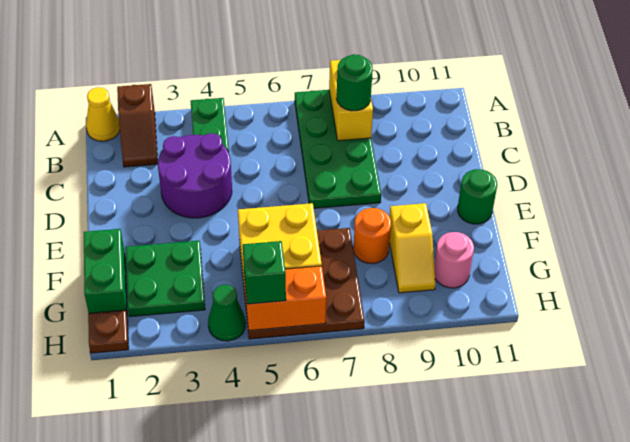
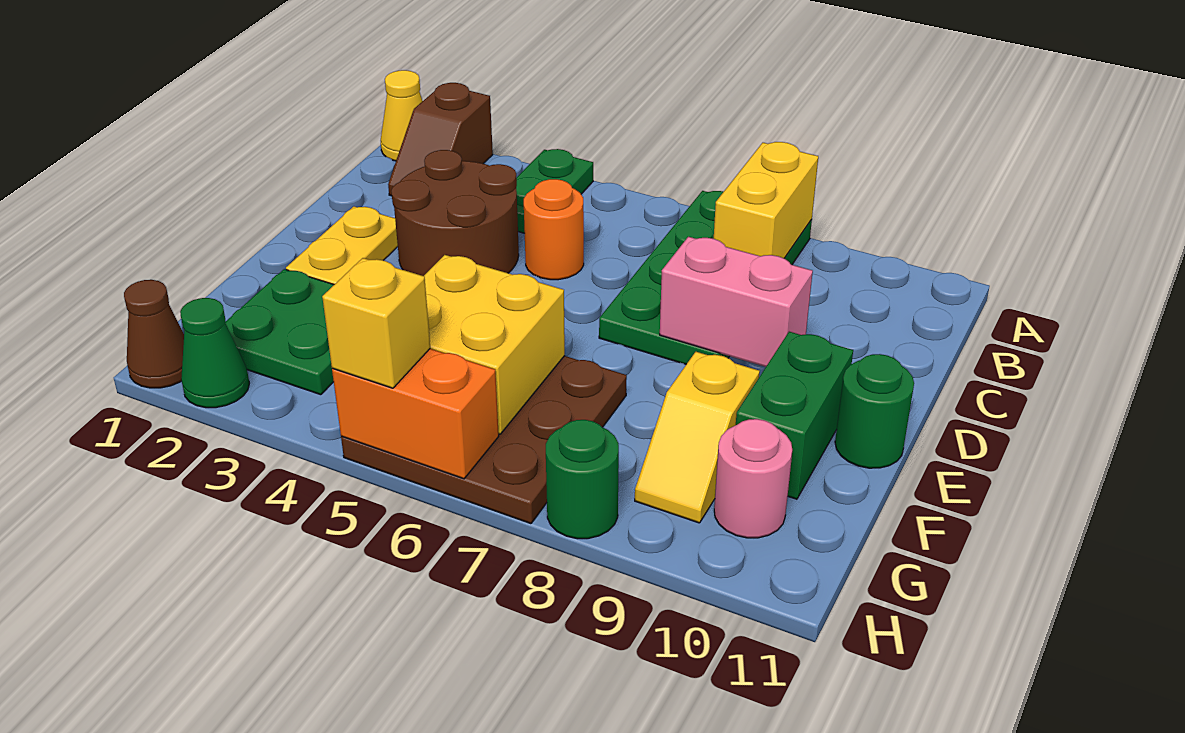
green 1x1 round brick [336,54,373,111] -> green 1x1 round brick moved to [546,420,619,539]
purple 2x2 round brick [158,133,232,218] -> brown 2x2 round brick [391,150,519,276]
none -> yellow 1x2 plate [286,206,398,285]
none -> pink 1x2 brick [660,237,813,367]
green 1x2 brick [84,229,127,313] -> green 1x2 brick moved to [736,332,853,499]
orange 1x1 round brick [353,208,391,264] -> orange 1x1 round brick moved to [524,179,584,280]
brown 1x1 plate [88,310,129,353] -> brown 1x1 cone [124,280,184,388]
green 1x1 cone [208,285,246,341] -> green 1x1 cone moved to [180,298,249,408]
green 1x1 brick [243,241,286,304] -> yellow 1x1 brick [322,258,430,388]

